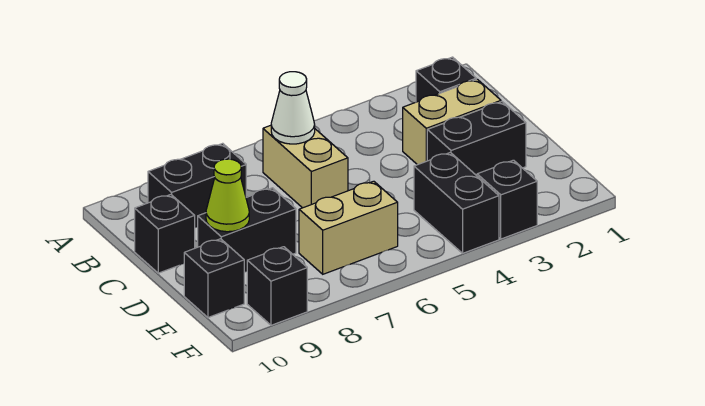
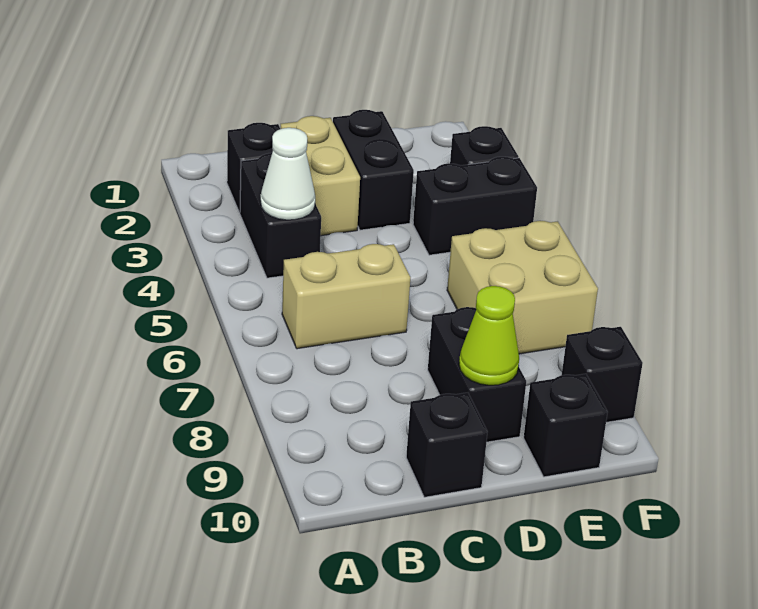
white 1x1 cone [271,72,315,144] -> white 1x1 cone moved to [261,128,315,220]
black 1x2 brick [148,143,246,227] -> black 1x2 brick moved to [240,153,321,278]
tan 1x2 brick [299,181,398,274] -> tan 2x2 brick [447,221,598,354]

